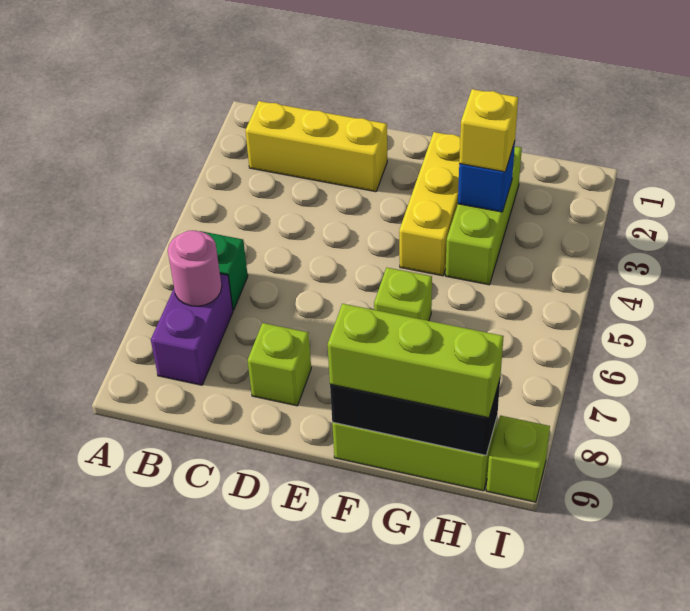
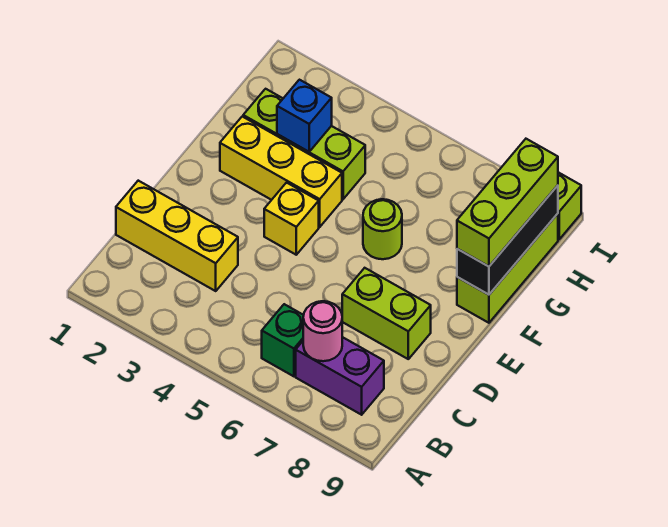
yellow 1x3 brick [245,101,387,192] -> yellow 1x3 brick turned to [116,181,238,291]
lime 1x1 brick [247,323,311,406] -> lime 1x2 brick [342,268,431,359]
lime 1x1 brick [374,268,432,321] -> lime 1x1 round brick [363,199,402,259]
yellow 1x1 brick [459,89,518,172] -> yellow 1x1 brick moved to [264,183,319,255]

